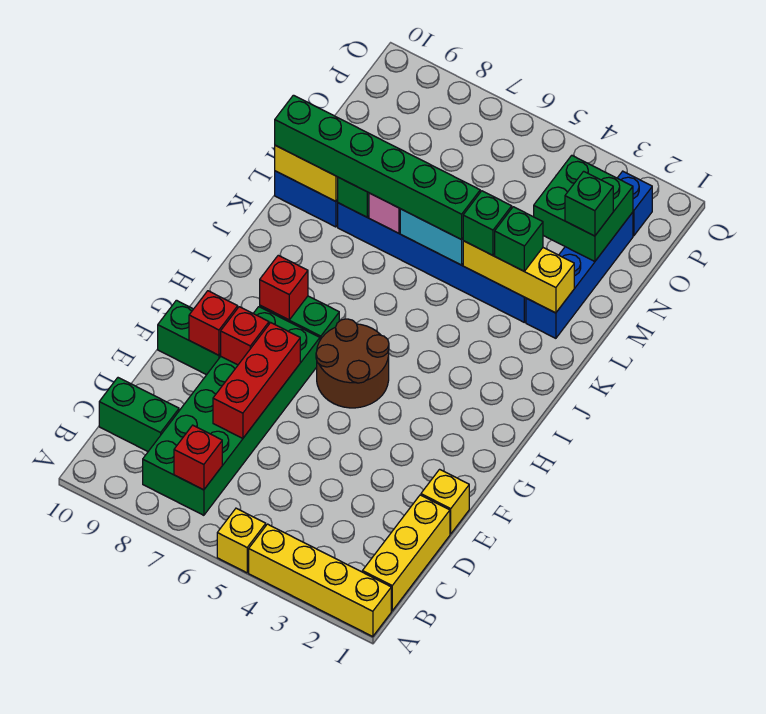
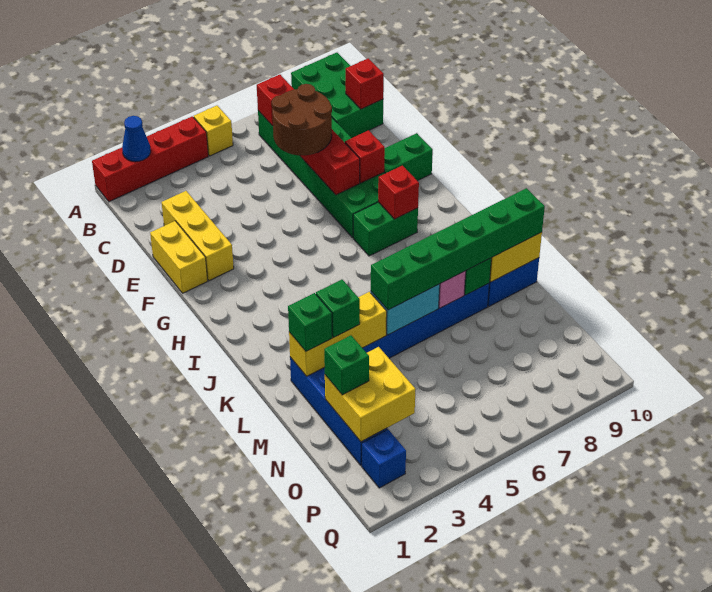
yellow 1x4 brick [249,524,391,637] -> red 1x4 brick [92,116,208,202]
none -> blue 1x1 cone [122,116,151,162]
yellow 1x3 brick [362,495,450,611] -> yellow 1x3 brick moved to [162,191,234,281]
green 1x2 brick [99,378,179,451] -> green 2x3 brick [291,53,383,138]
yellow 1x1 brick [421,469,469,534] -> yellow 1x2 brick [150,221,208,293]
red 1x1 brick [189,291,238,355] -> red 1x1 brick moved to [346,58,384,109]
brown 2x2 round brick [316,319,389,408] -> brown 2x2 round brick moved to [272,84,332,155]
green 1x1 brick [463,191,512,255] -> green 1x1 brick moved to [288,293,332,351]
green 2x2 brick [534,155,633,262] -> yellow 2x2 brick [325,347,416,442]

